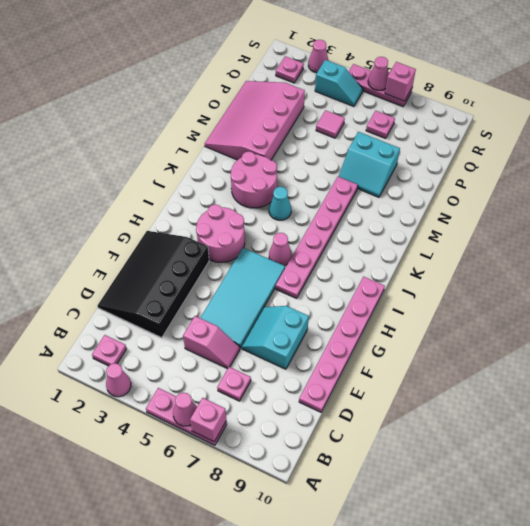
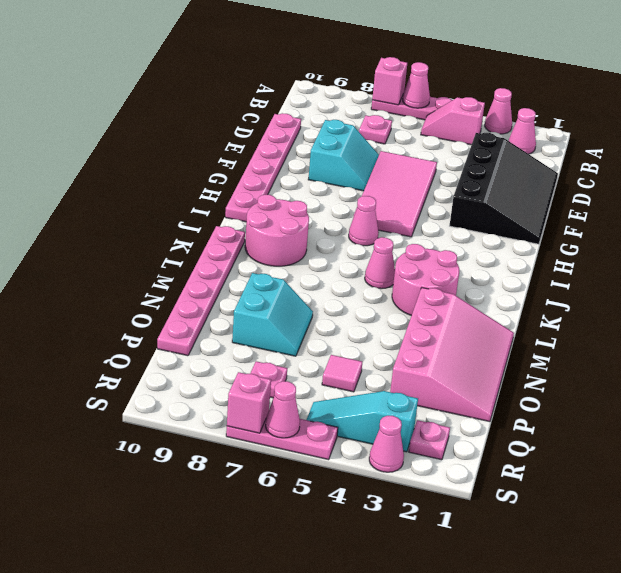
pink 1x1 plate [92,335,127,366] -> pink 1x1 cone [509,108,536,154]
pink 1x2 slope [183,316,240,369] -> pink 1x2 slope moved to [421,97,485,145]
cyan 2x4 tile [201,248,285,348] -> pink 2x4 tile [354,151,437,237]
pink 2x2 round brick [196,205,245,262] -> pink 2x2 round brick moved to [245,195,309,266]
pink 1x6 plate [276,176,358,298] -> pink 1x6 plate moved to [157,226,245,356]
cyan 1x1 cone [269,187,291,220] -> pink 1x1 cone [365,237,395,289]
cyan 2x2 slope [339,132,400,197] -> cyan 2x2 slope turned to [232,273,313,356]
cyan 1x2 slope [315,60,363,107] -> cyan 1x3 slope [307,391,418,452]

